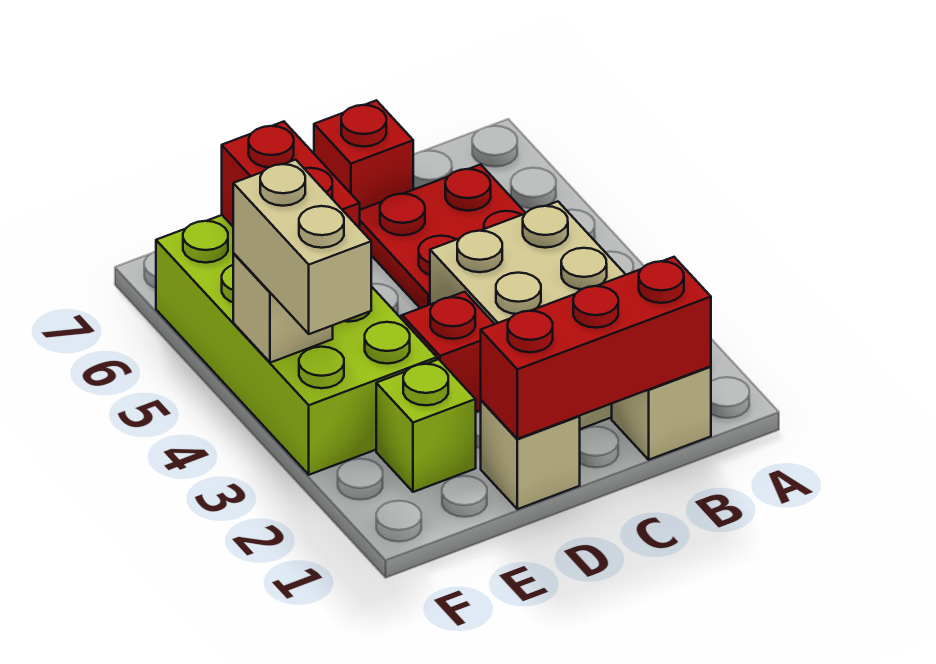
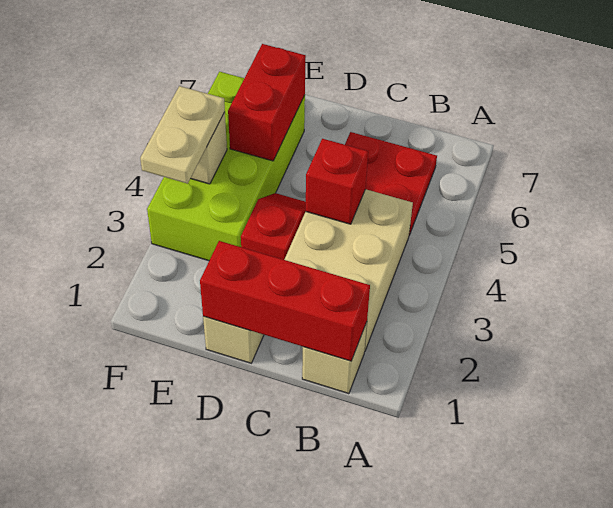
red 1x1 brick [314,100,413,210] -> red 1x1 brick moved to [306,139,368,224]
lime 1x1 brick [376,359,476,492] -> none
tan 1x2 brick [233,160,371,334] -> tan 1x2 plate [140,86,225,184]

